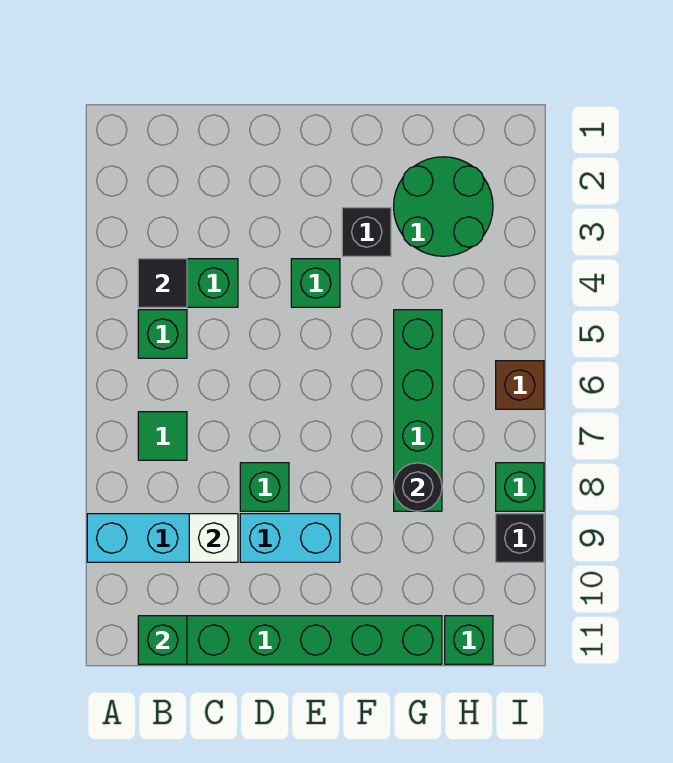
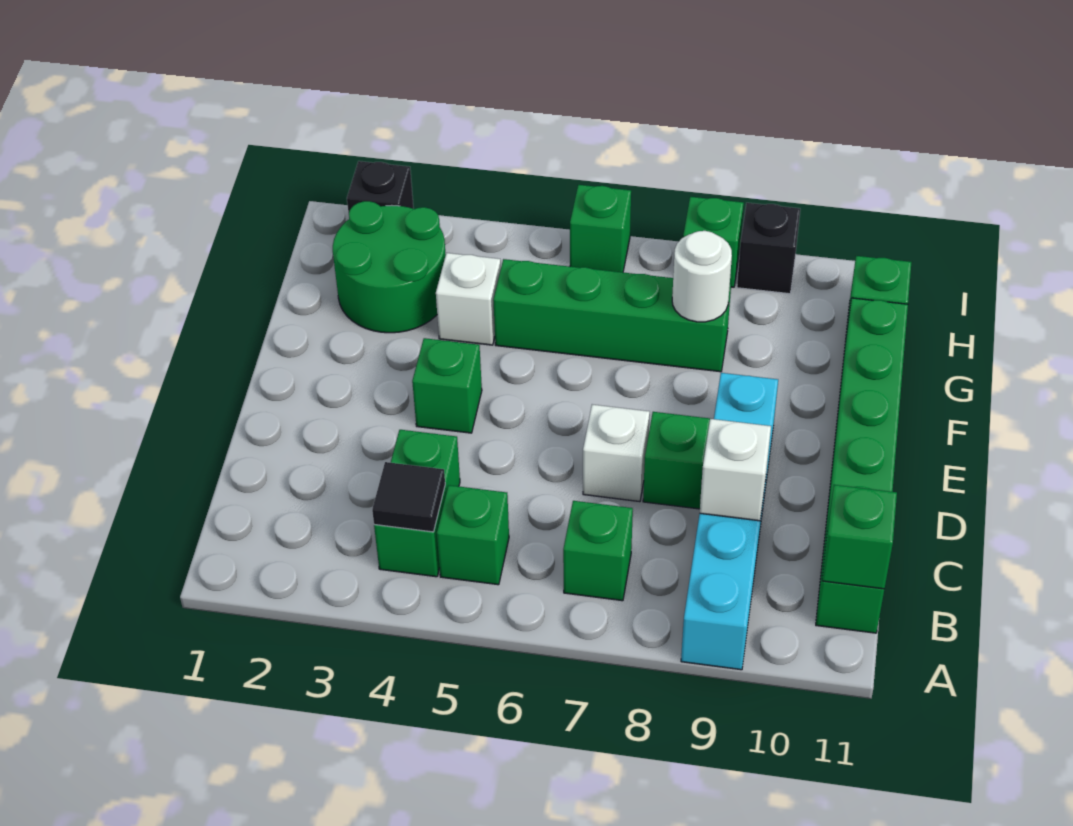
green 1x1 tile [138,412,187,460] -> green 1x1 brick [563,501,633,601]
none -> white 1x1 brick [583,404,650,502]
black 1x1 brick [342,208,391,256] -> black 1x1 brick moved to [347,161,414,213]
none -> white 1x1 brick [436,253,501,345]
black 1x1 round brick [394,463,442,511] -> white 1x1 round brick [672,231,732,322]
brown 1x1 brick [496,361,544,409] -> green 1x1 brick [570,185,631,272]

